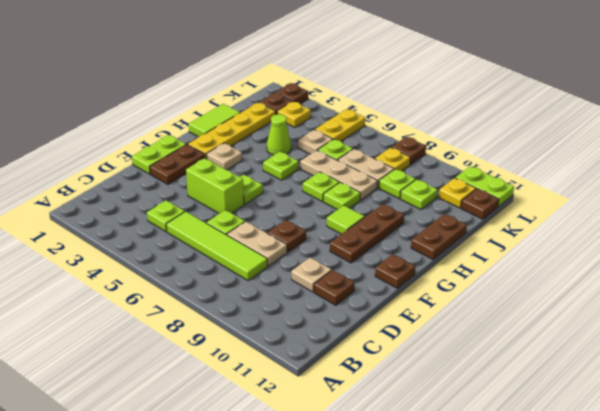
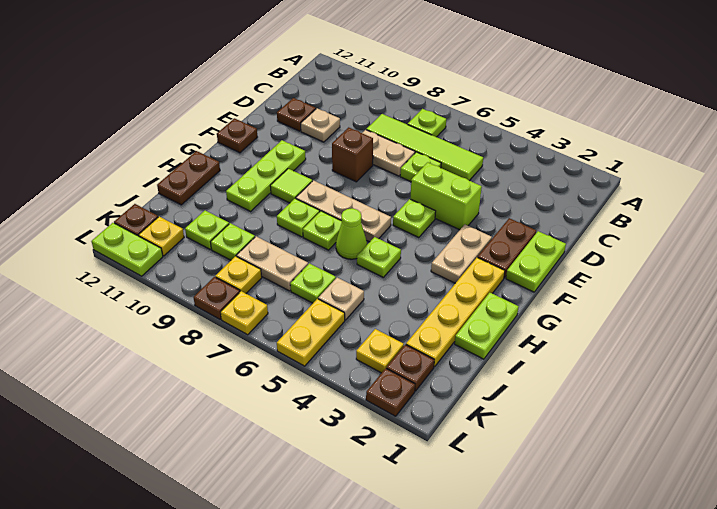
lime 1x1 plate [147,200,185,232] -> lime 1x1 plate moved to [408,109,446,137]
brown 1x1 plate [268,220,306,252] -> brown 1x1 brick [332,127,373,182]
brown 1x3 plate [330,204,404,263] -> lime 1x3 plate [226,140,306,211]
tan 1x1 plate [206,143,242,170] -> tan 1x2 plate [431,225,492,283]
lime 1x2 tile [188,104,240,137] -> lime 1x2 plate [455,293,519,359]
lime 1x1 cone [267,114,291,155] -> lime 1x1 cone moved to [336,208,367,259]
tan 1x3 plate [300,150,377,200] -> tan 1x3 plate moved to [296,181,391,242]
none -> yellow 1x1 plate [221,291,268,335]

